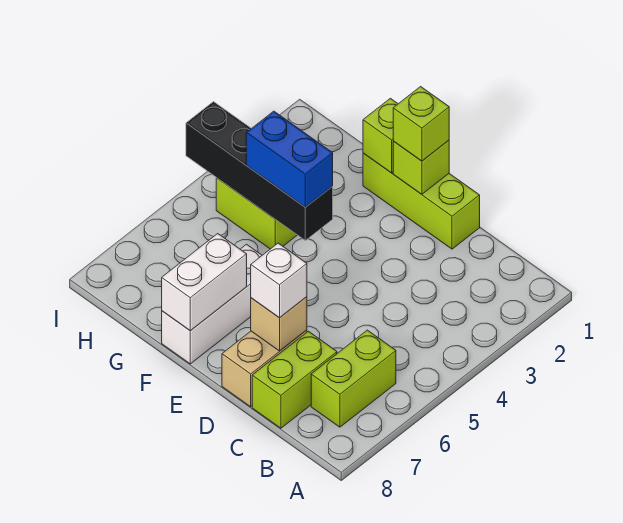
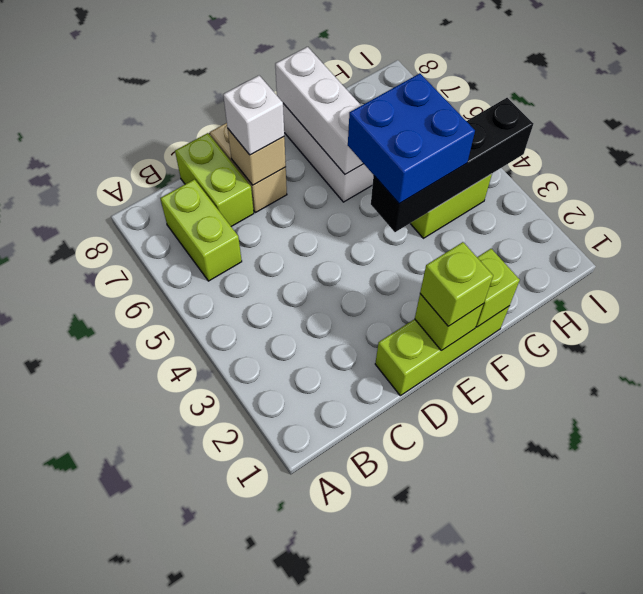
blue 1x2 brick [246,111,333,207] -> blue 2x2 brick [348,73,475,204]
white 1x2 brick [162,234,247,331] -> white 1x3 brick [275,47,364,174]

